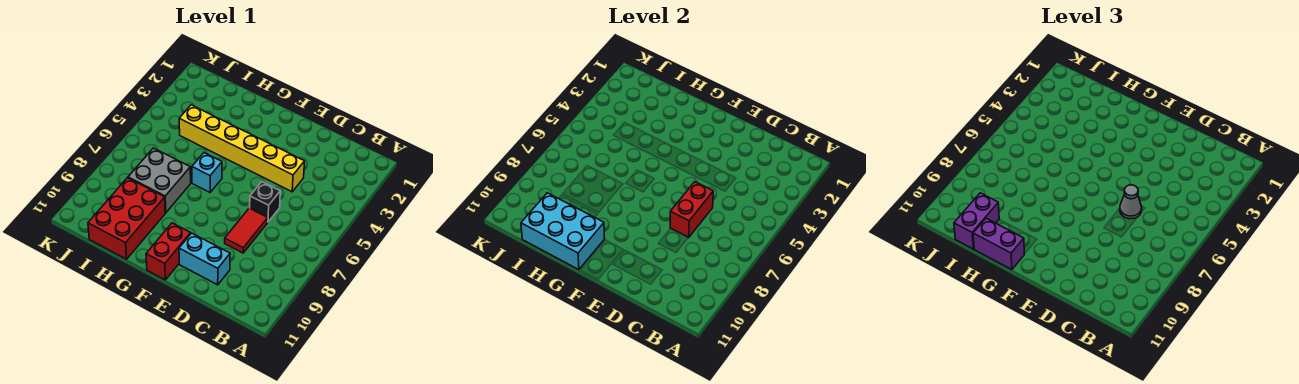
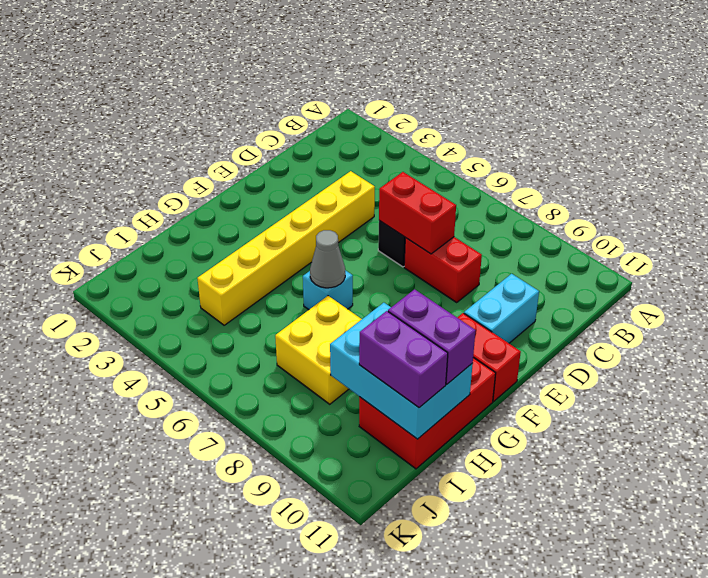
grey 1x1 cone [1120,185,1142,219] -> grey 1x1 cone moved to [310,230,345,288]
red 1x2 tile [225,208,268,253] -> red 1x2 brick [404,237,482,302]
cyan 2x3 brick [521,193,605,270] -> cyan 2x3 brick turned to [330,303,473,439]
purple 1x2 brick [973,218,1024,270] -> purple 1x2 brick turned to [388,289,476,384]
grey 2x2 brick [128,148,191,213] -> yellow 2x2 brick [275,296,362,404]
red 2x3 brick [88,178,165,259] -> red 2x3 brick turned to [359,358,496,469]

